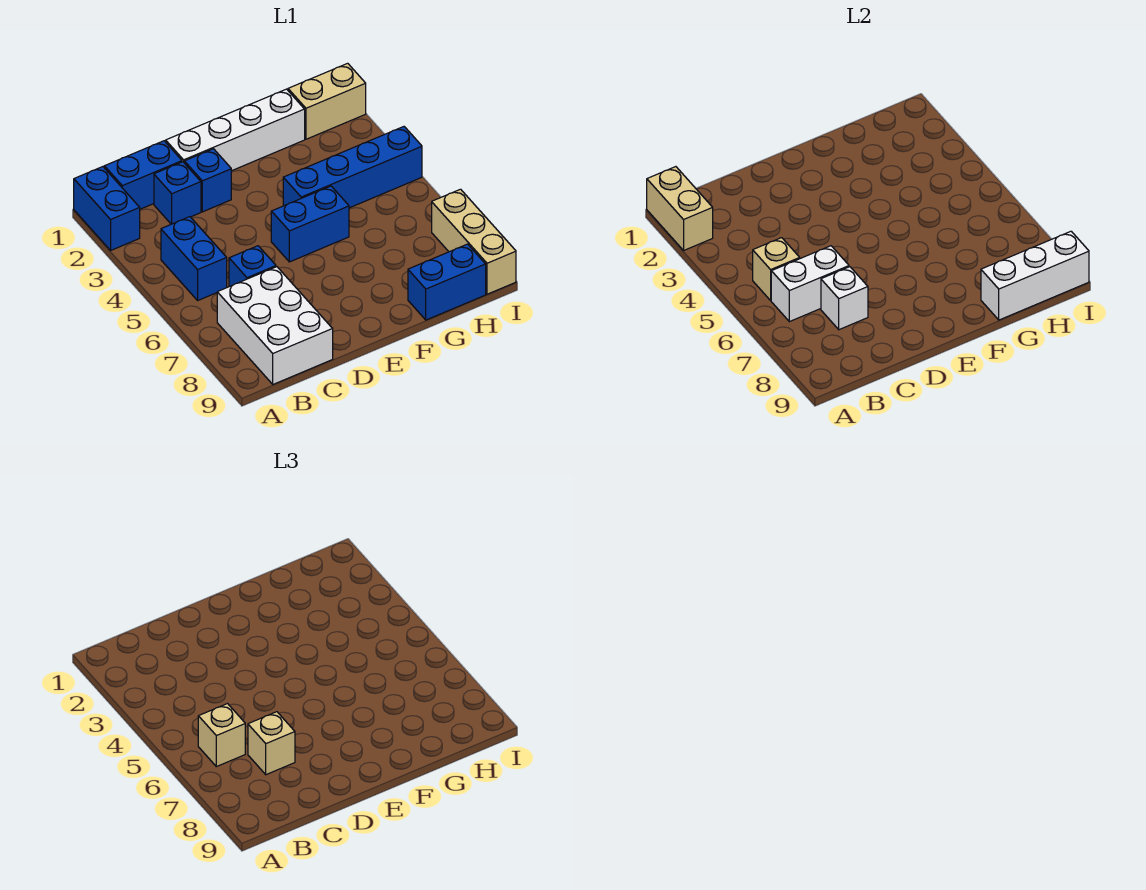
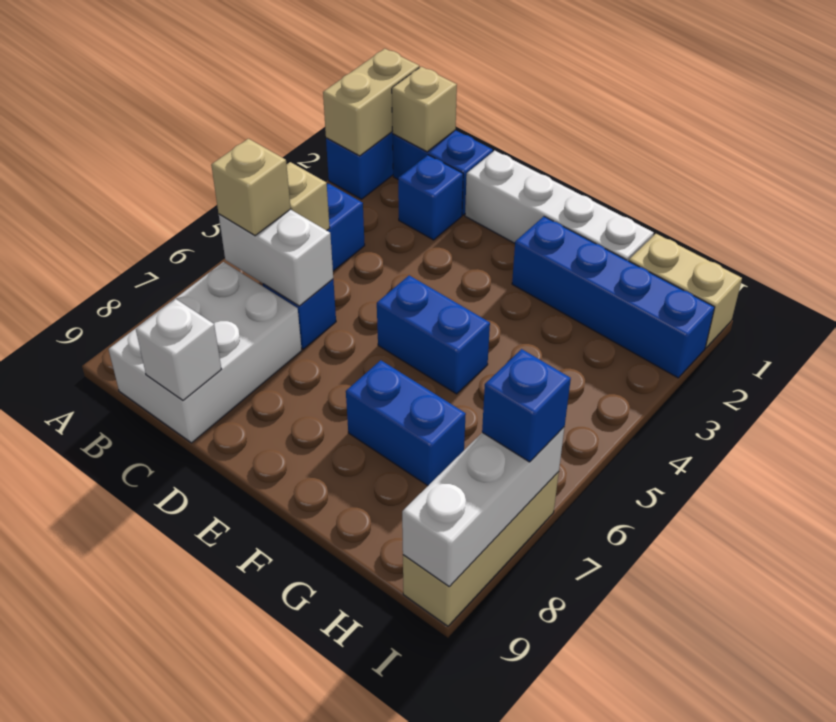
white 1x1 brick [821,267,868,330] -> white 1x1 brick moved to [136,299,222,400]
tan 1x1 brick [248,712,295,775] -> tan 1x1 brick moved to [392,67,457,152]
blue 1x1 brick [184,149,231,212] -> blue 1x1 brick moved to [482,349,571,462]
blue 1x4 brick [283,127,422,208] -> blue 1x4 brick moved to [512,216,715,378]
blue 1x2 brick [408,244,486,320] -> blue 1x2 brick moved to [346,360,466,486]
white 1x3 brick [981,231,1089,320] -> white 1x3 brick turned to [402,427,565,587]

